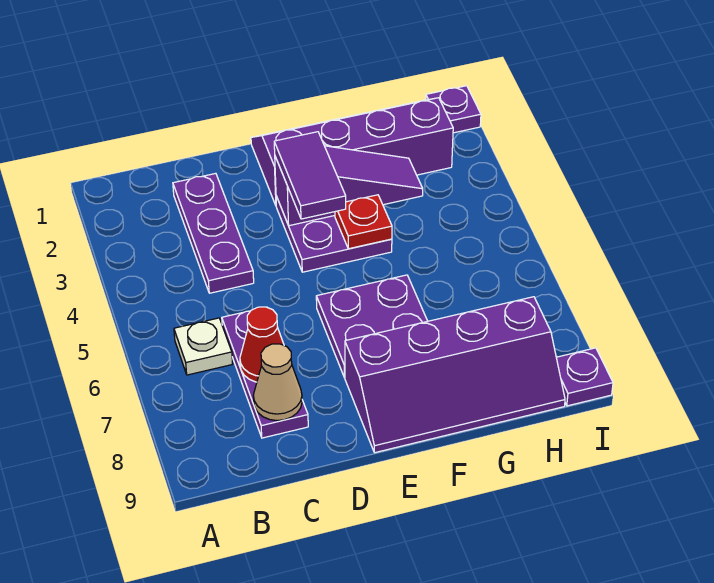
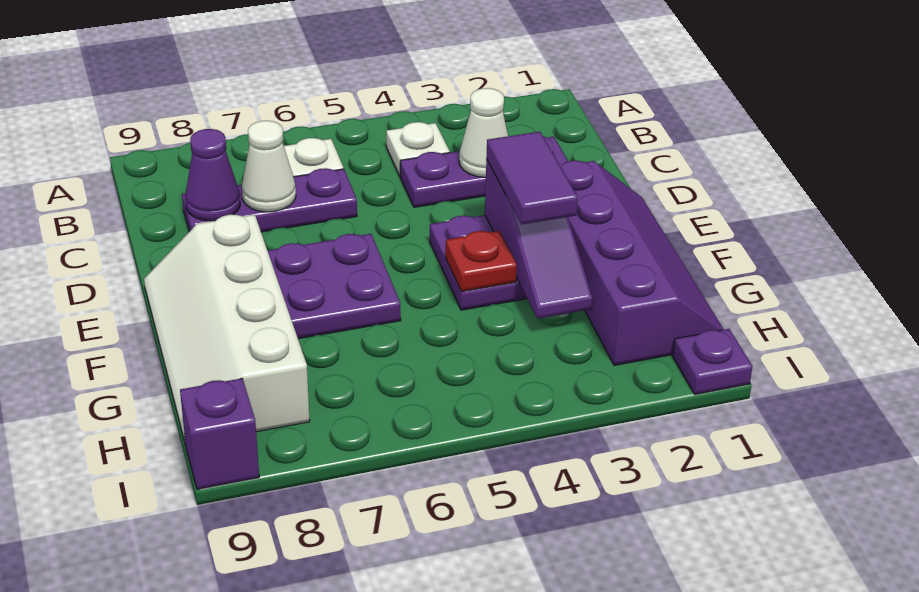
none -> white 1x1 plate [386,122,450,176]
none -> white 1x1 cone [459,88,508,177]
red 1x1 cone [240,307,284,382] -> white 1x1 cone [242,120,296,212]
tan 1x1 cone [253,344,302,421] -> purple 1x1 cone [185,129,240,221]
purple 1x2 tile [274,132,346,219] -> purple 1x2 tile turned to [486,132,578,225]
purple 2x4 slope [345,297,565,453] -> white 2x4 slope [144,215,310,445]
purple 1x1 plate [556,348,613,406] -> purple 1x1 brick [180,378,259,489]

